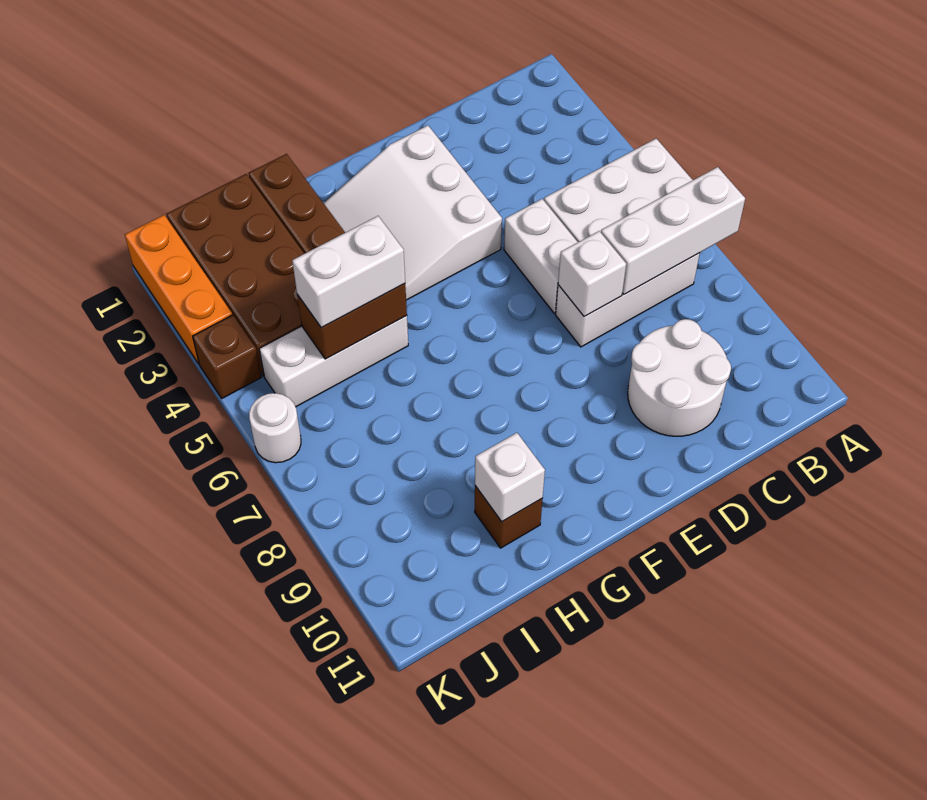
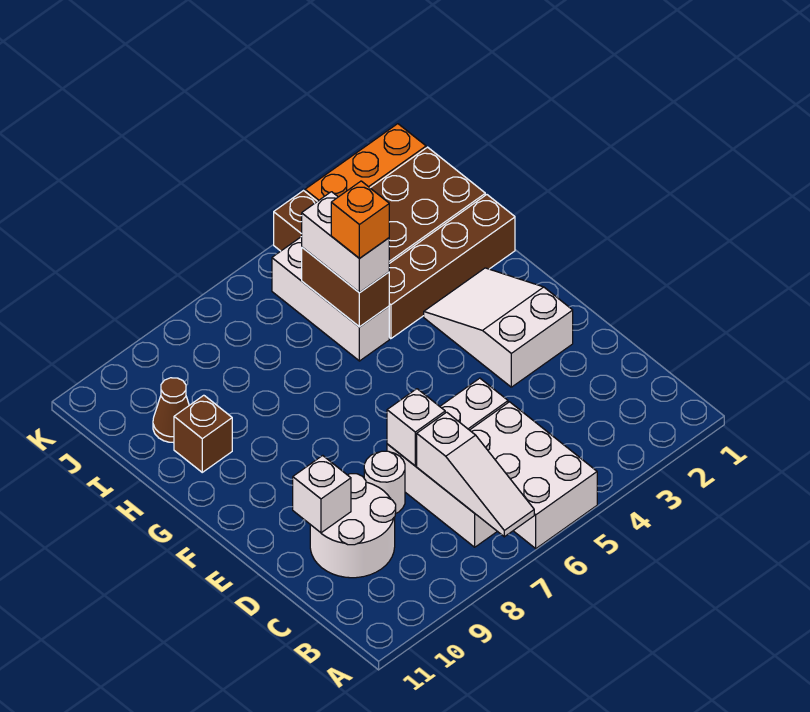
white 1x3 brick [601,167,745,294] -> white 1x3 slope [417,412,534,537]
white 3x3 slope [324,125,502,300] -> white 2x3 slope [424,268,573,387]
none -> orange 1x1 brick [331,181,389,259]
white 1x1 brick [475,433,545,521] -> white 1x1 brick moved to [293,456,351,533]
none -> brown 1x1 cone [153,378,189,443]
white 1x1 round brick [249,393,301,463] -> white 1x1 round brick moved to [364,451,405,513]

